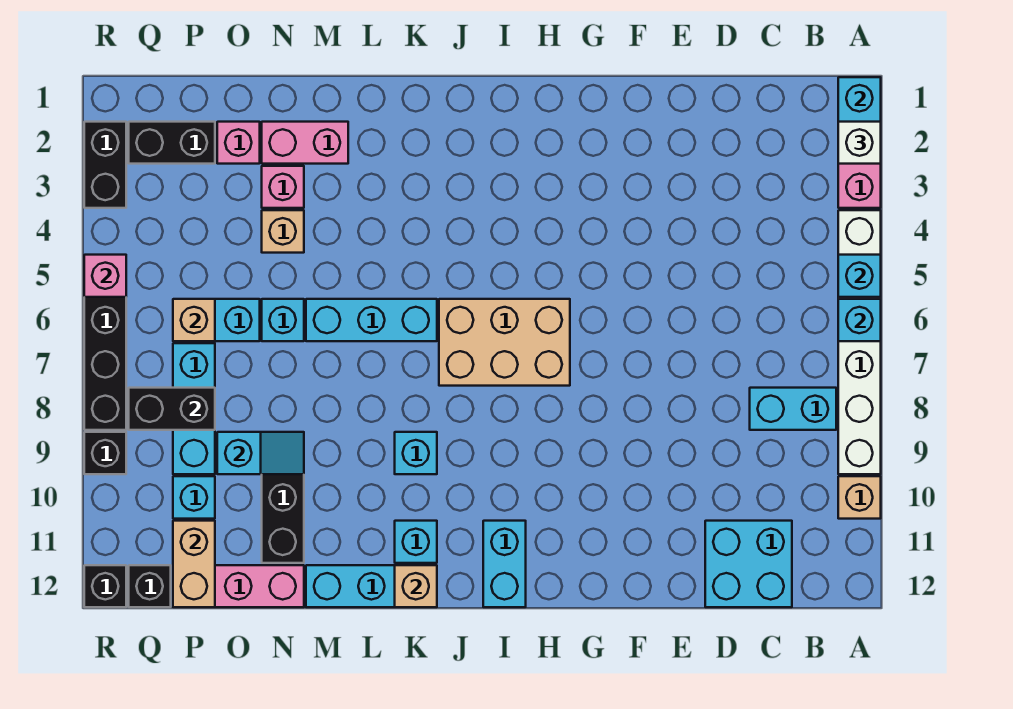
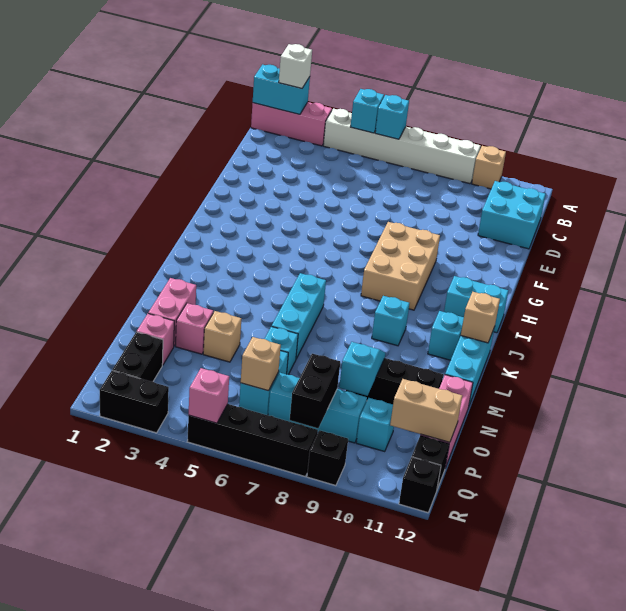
cyan 1x2 brick [750,388,836,430] -> none
tan 2x3 brick [439,299,570,386] -> tan 2x3 brick moved to [361,222,440,310]

